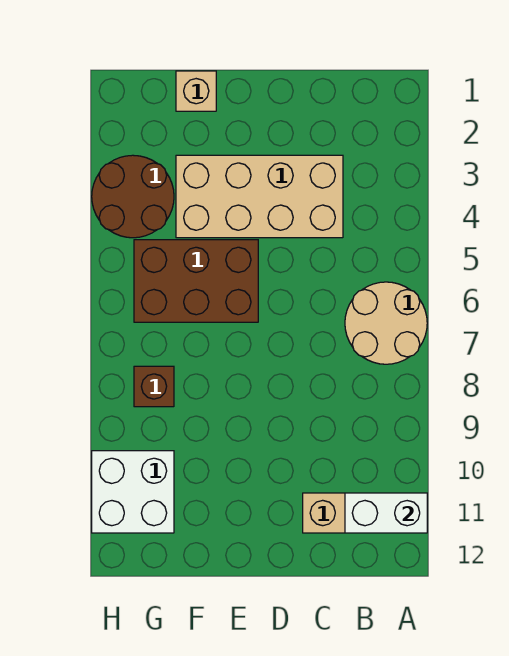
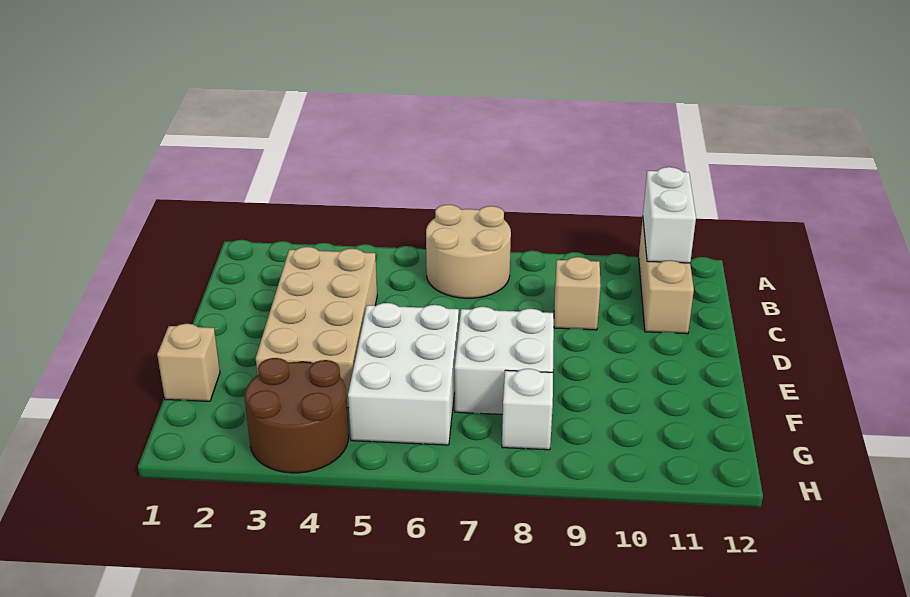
none -> tan 1x1 brick [554,257,601,330]
brown 2x3 brick [134,240,258,322] -> white 2x3 brick [348,303,459,445]
brown 1x1 brick [134,366,174,407] -> white 1x1 brick [502,369,553,450]
white 2x2 brick [92,451,174,533] -> white 2x2 brick moved to [455,307,554,414]

